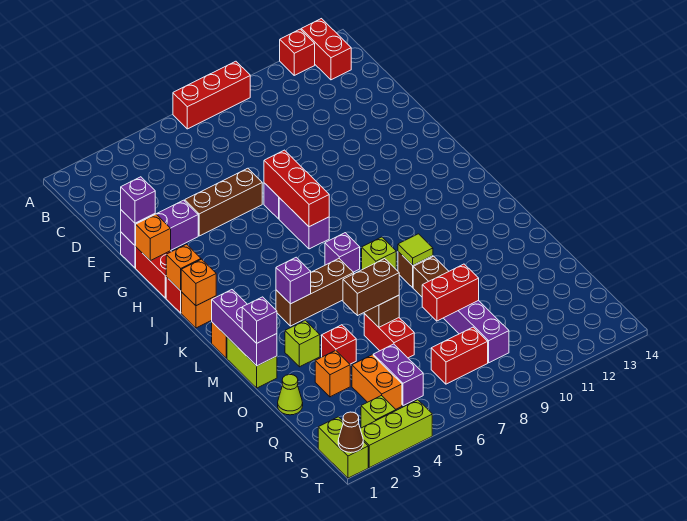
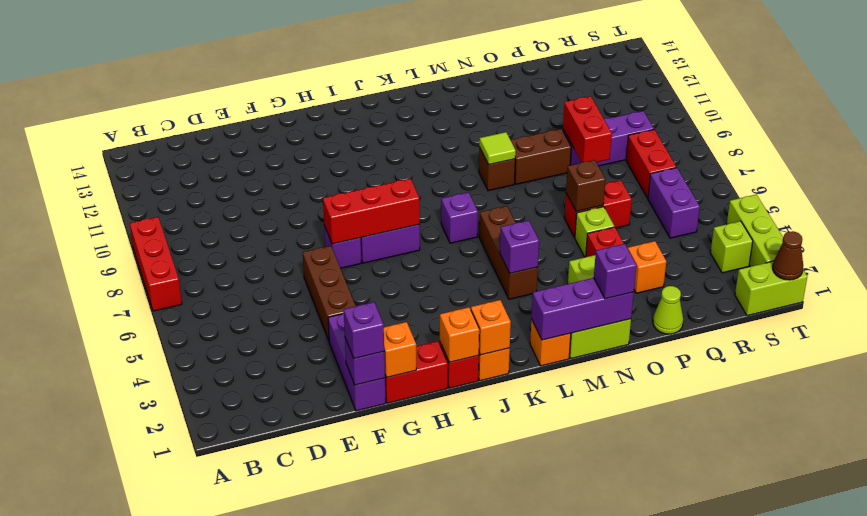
red 1x1 brick [280,29,315,75] -> none
red 1x2 brick [301,19,351,80] -> none
lime 1x1 brick [362,237,396,270] -> lime 1x1 brick moved to [575,207,614,257]
brown 1x2 brick [343,259,399,316] -> none
orange 1x2 brick [352,355,402,409] -> none
purple 1x2 brick [373,344,423,406] -> purple 1x2 brick turned to [648,168,700,238]

